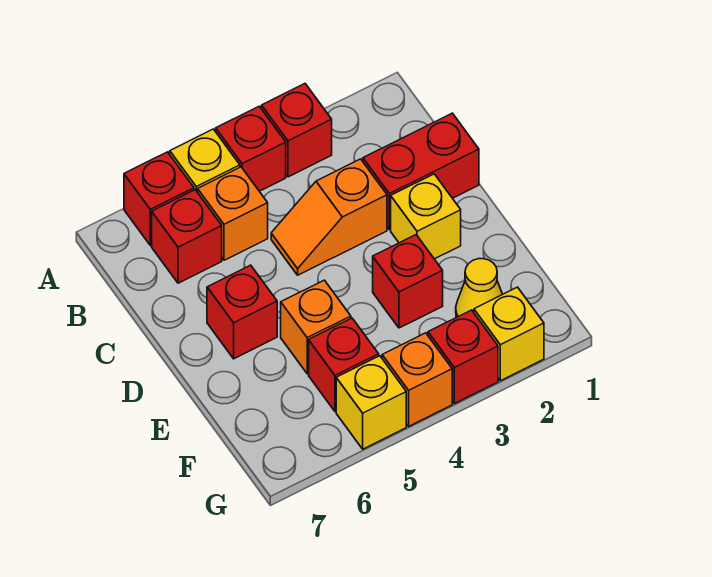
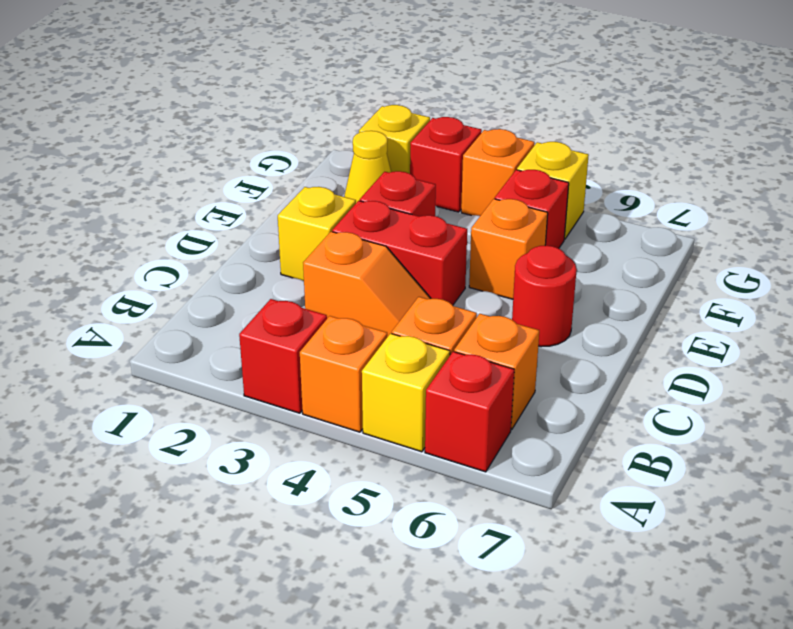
red 1x1 brick [216,106,286,191] -> orange 1x1 brick [300,316,387,432]
red 1x1 brick [152,190,222,283] -> orange 1x1 brick [454,314,539,430]
red 1x2 brick [363,113,479,230] -> red 1x2 brick moved to [332,201,467,305]
red 1x1 brick [207,265,277,359] -> red 1x1 round brick [512,245,577,347]

